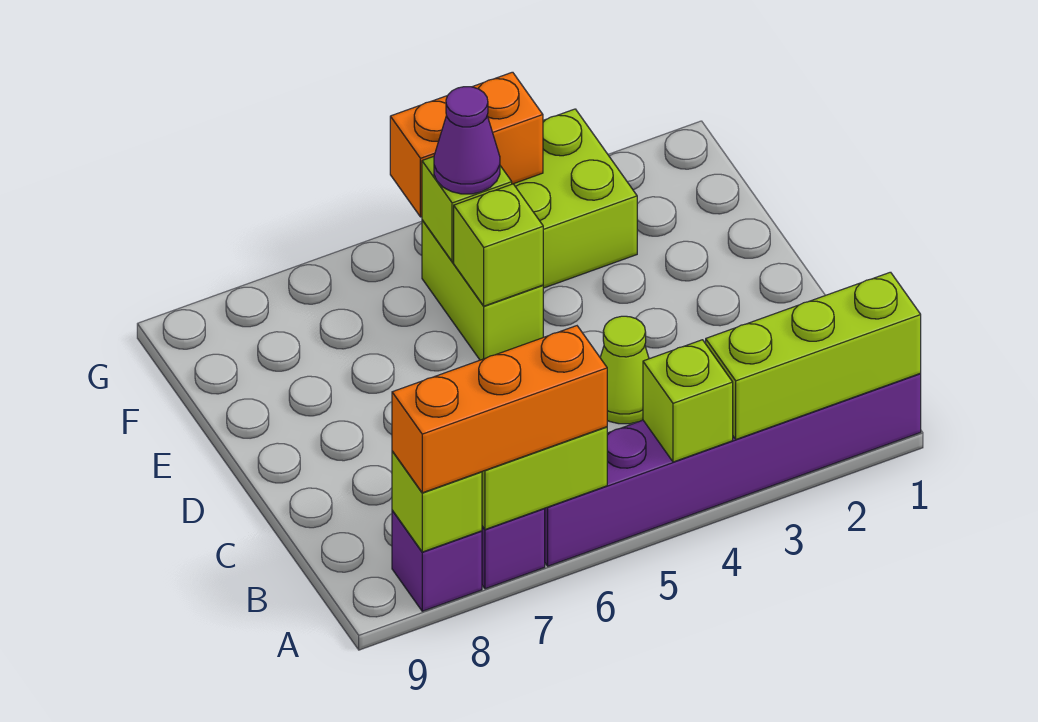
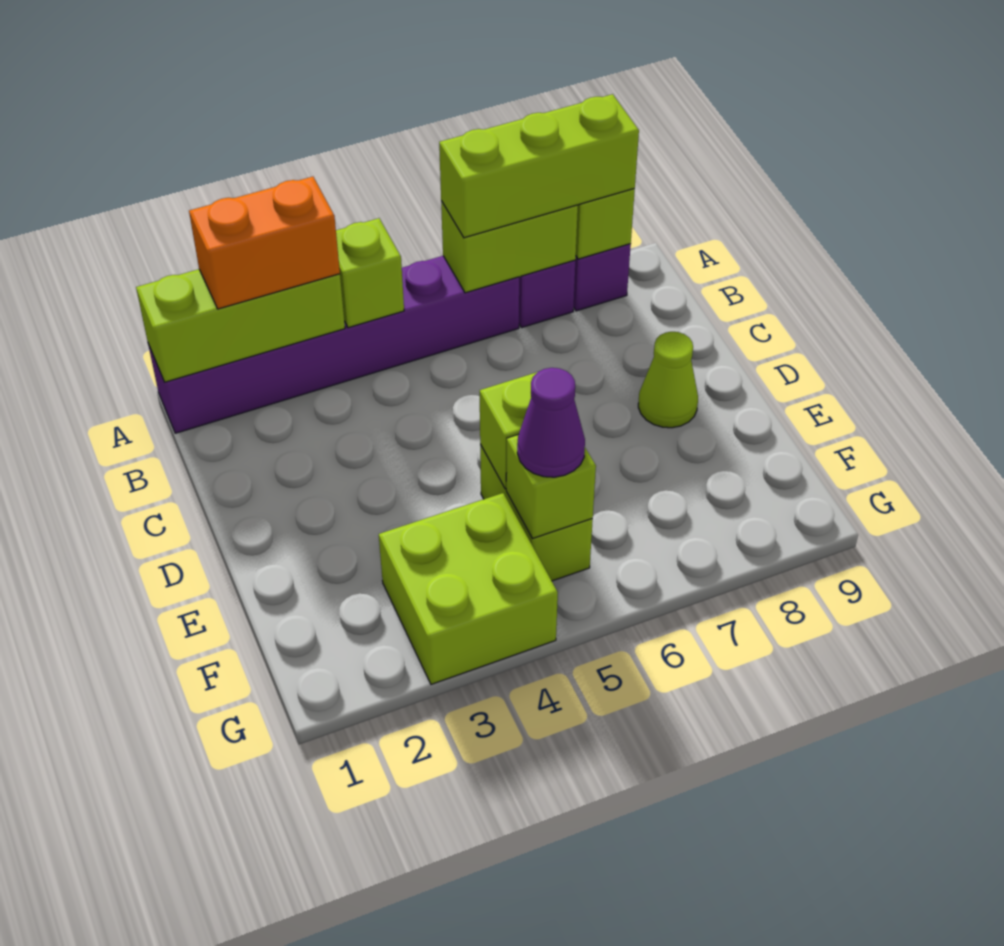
orange 1x3 brick [392,326,607,493] -> lime 1x3 brick [439,94,639,238]
lime 1x1 cone [600,316,649,424] -> lime 1x1 cone moved to [638,332,698,428]
orange 1x2 brick [390,72,543,217] -> orange 1x2 brick moved to [189,177,340,309]

